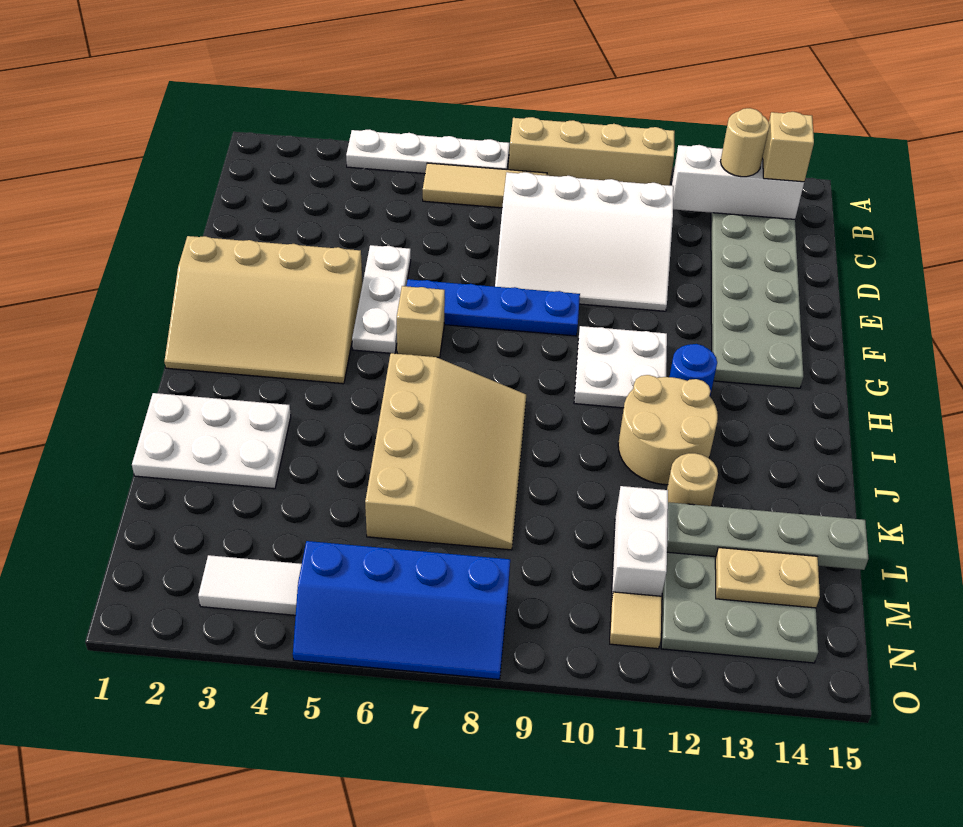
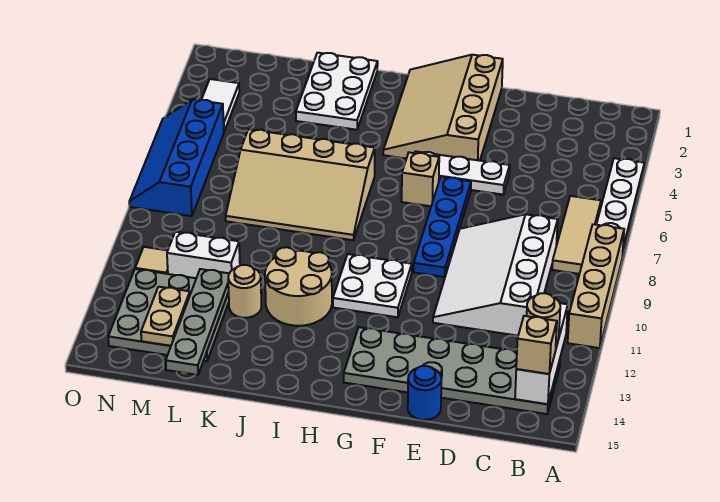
blue 1x1 round brick [670,344,717,395] -> blue 1x1 round brick moved to [408,366,442,420]

